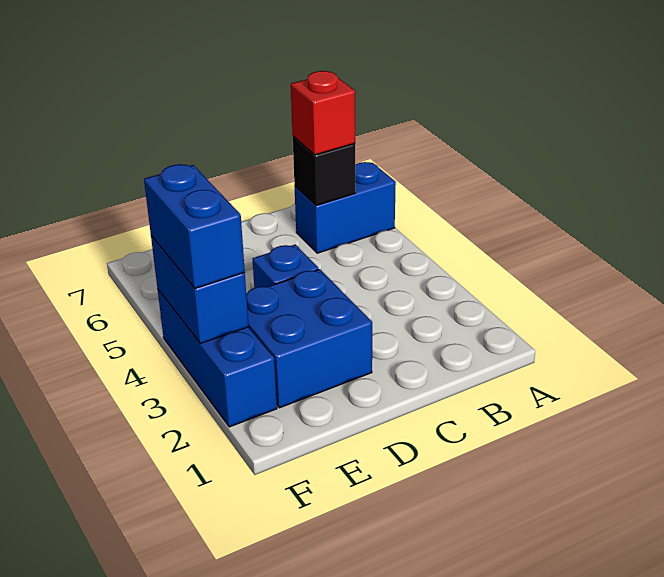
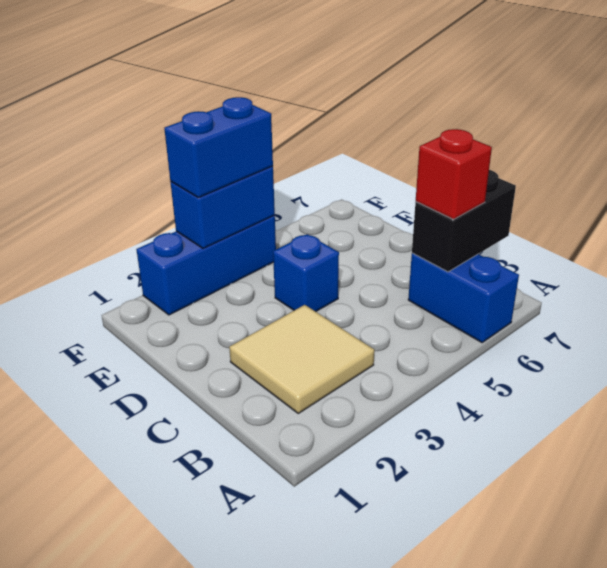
none -> tan 2x2 tile [229,305,374,413]
black 1x1 brick [293,137,355,205] -> black 1x2 brick [412,170,516,272]
blue 2x2 brick [246,269,372,408] -> none

